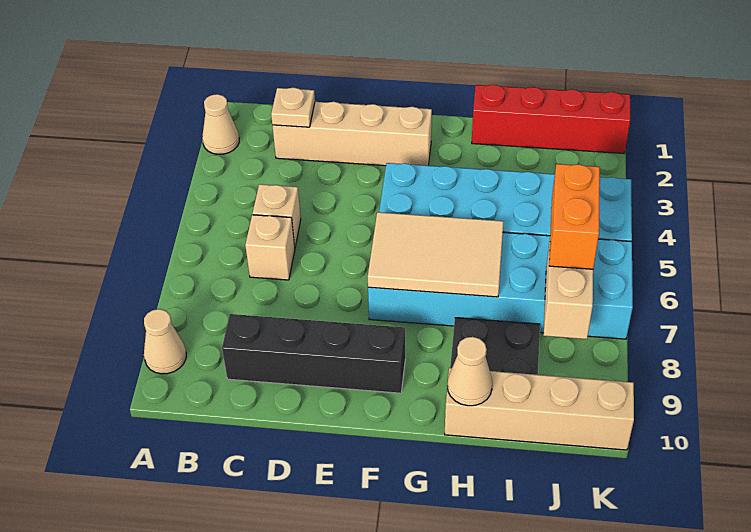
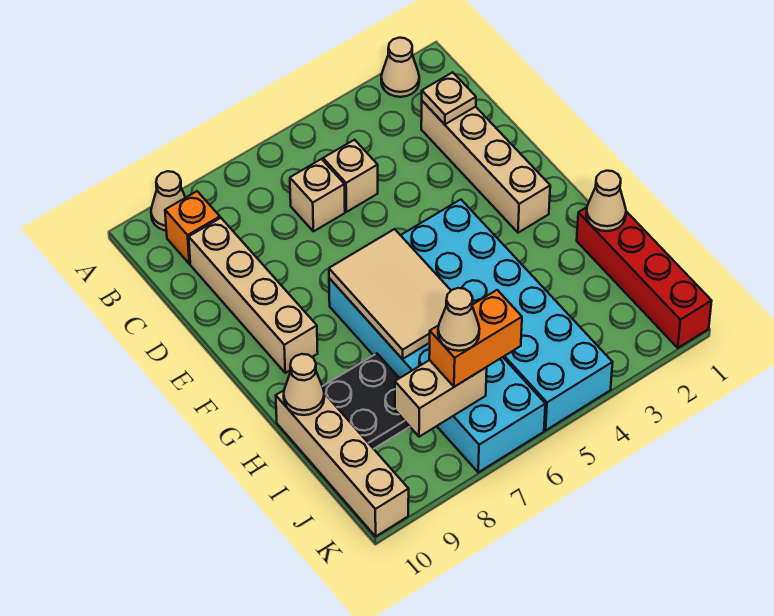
none -> orange 1x1 brick [165,191,220,264]
black 1x4 brick [222,314,405,393] -> tan 1x4 brick [189,218,318,373]
none -> tan 1x1 cone [586,171,626,231]
none -> tan 1x1 cone [438,288,479,351]

